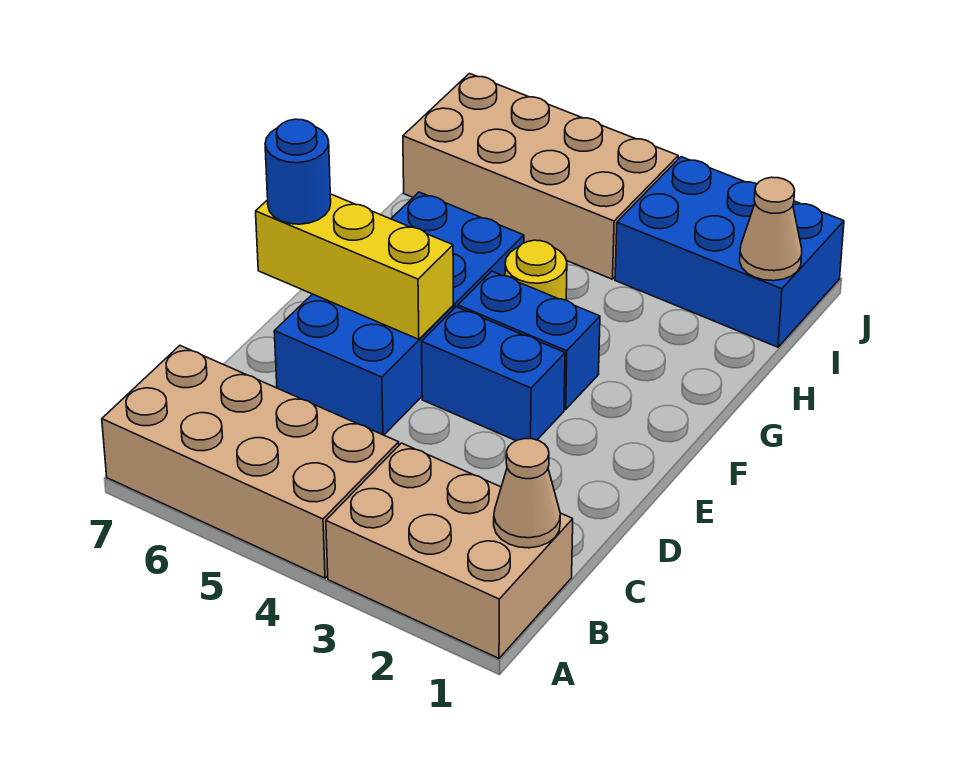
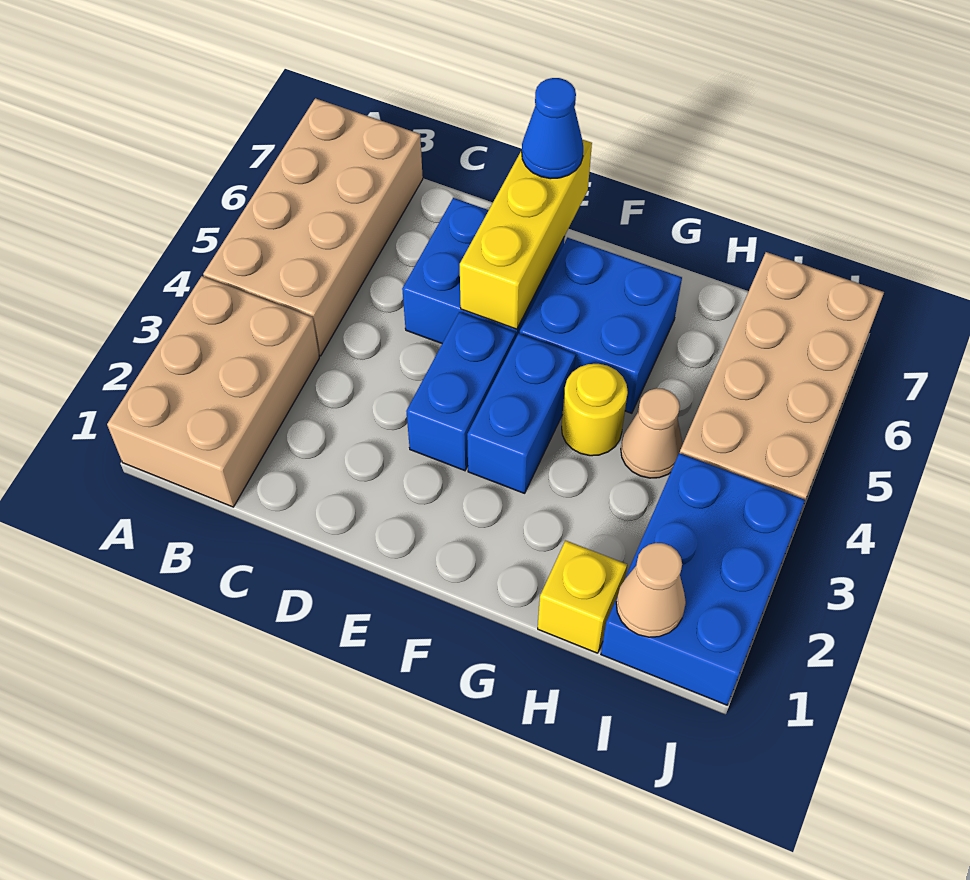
tan 1x1 cone [494,439,560,548] -> tan 1x1 cone moved to [621,388,683,478]
blue 1x1 round brick [265,119,331,224] -> blue 1x1 cone [522,78,583,179]
none -> yellow 1x1 brick [538,540,627,653]

